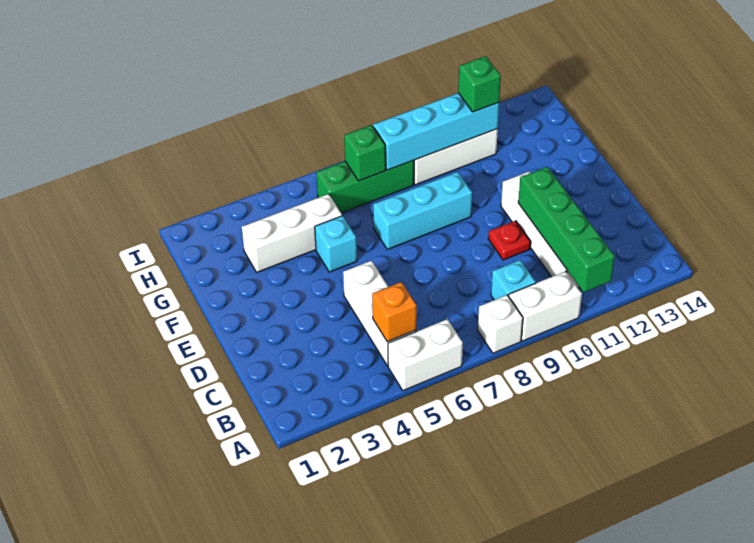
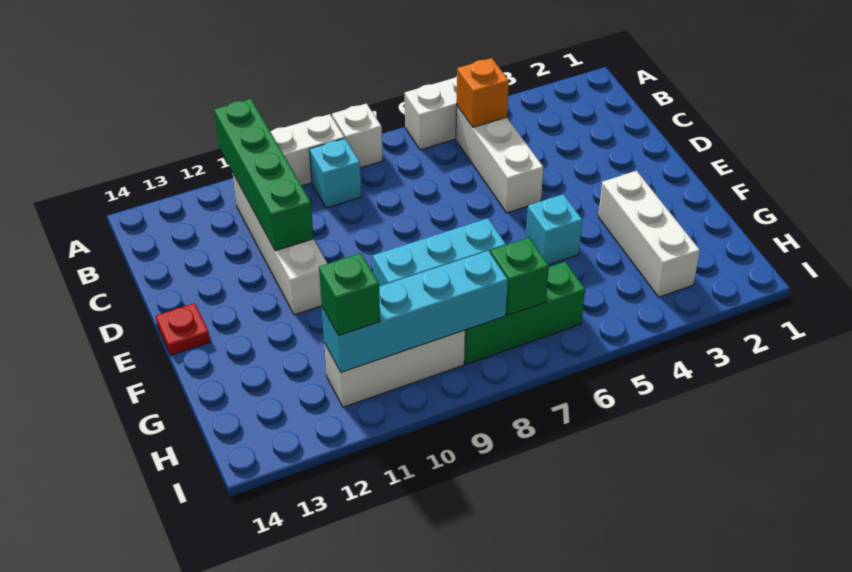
red 1x1 plate [488,221,531,260] -> red 1x1 plate moved to [156,303,210,355]
white 1x3 brick [242,194,342,272] -> white 1x3 brick turned to [598,171,700,297]

